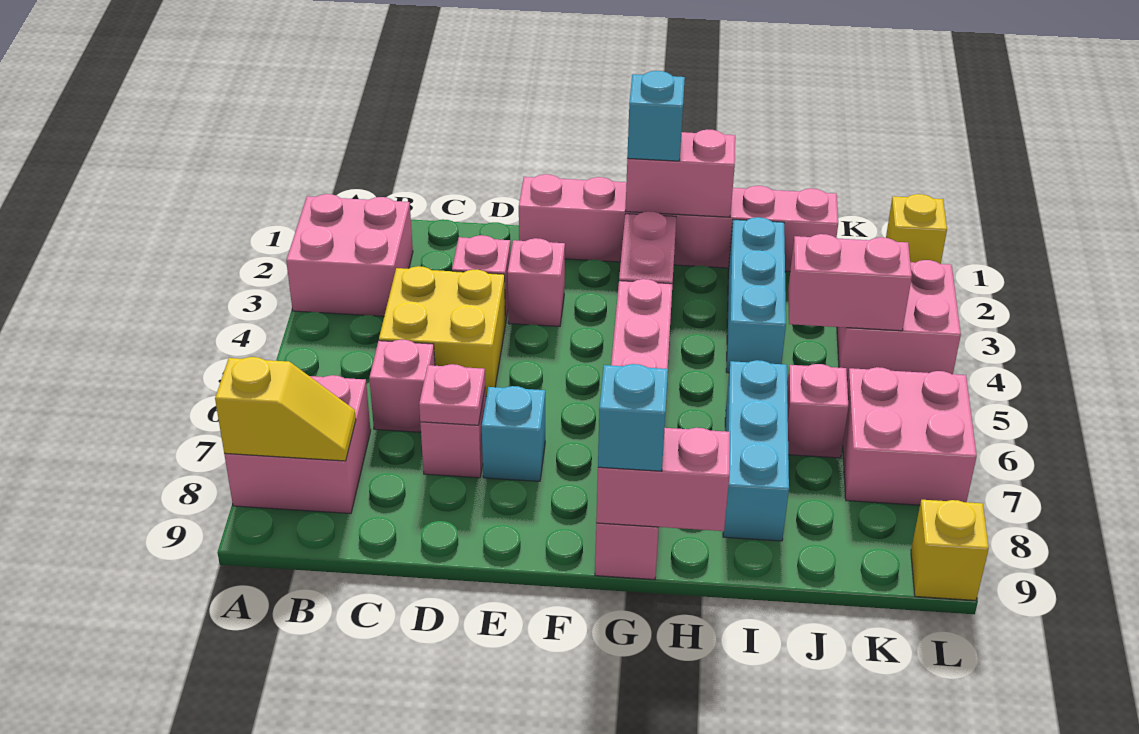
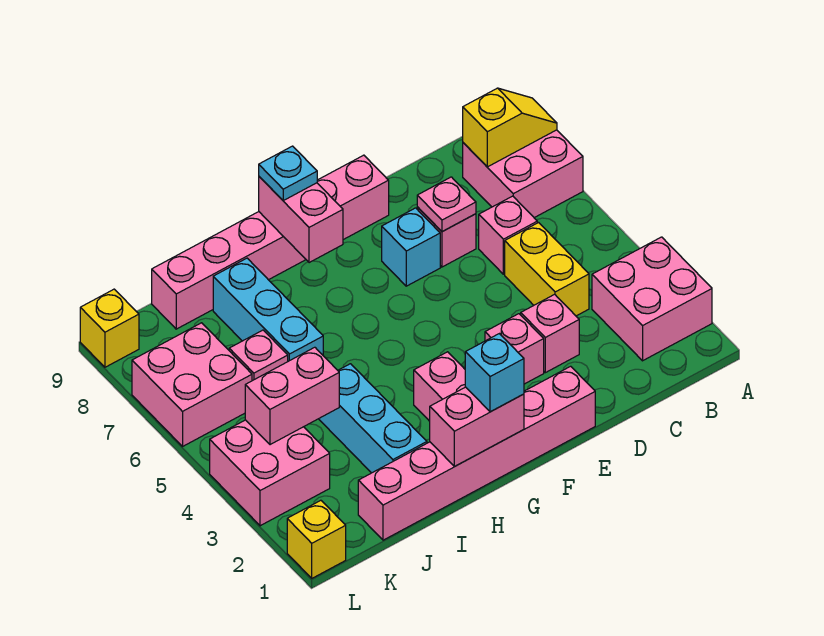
yellow 1x2 slope [215,357,356,461] -> yellow 1x2 slope turned to [463,88,557,167]
yellow 2x2 brick [379,266,506,396] -> yellow 1x2 brick [505,223,589,316]
pink 1x6 brick [595,279,672,580] -> pink 1x6 brick turned to [152,155,389,329]
pink 1x2 brick [596,428,730,531] -> pink 1x2 brick turned to [259,177,343,263]
cyan 1x1 brick [598,364,668,471] -> cyan 1x1 plate [259,146,317,200]

